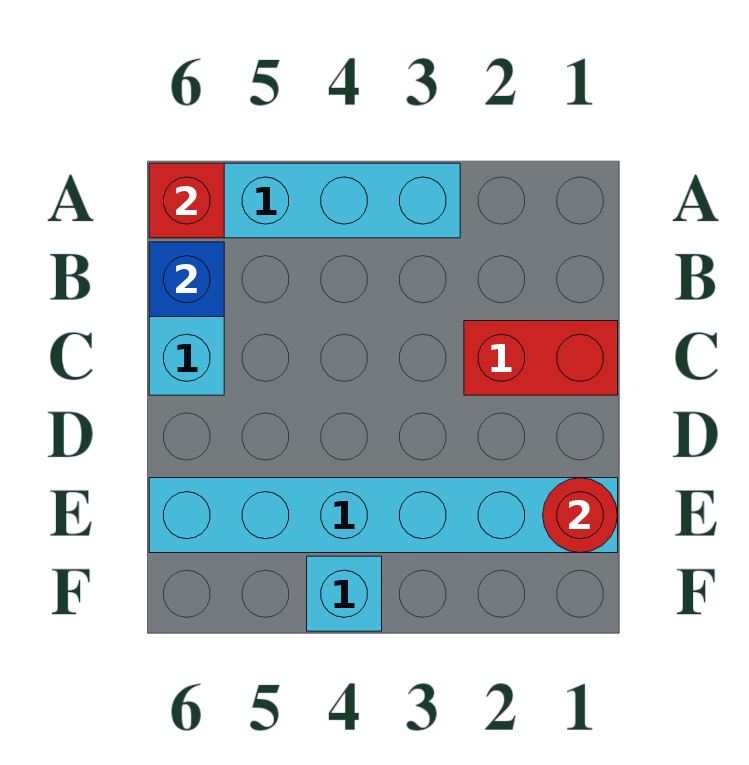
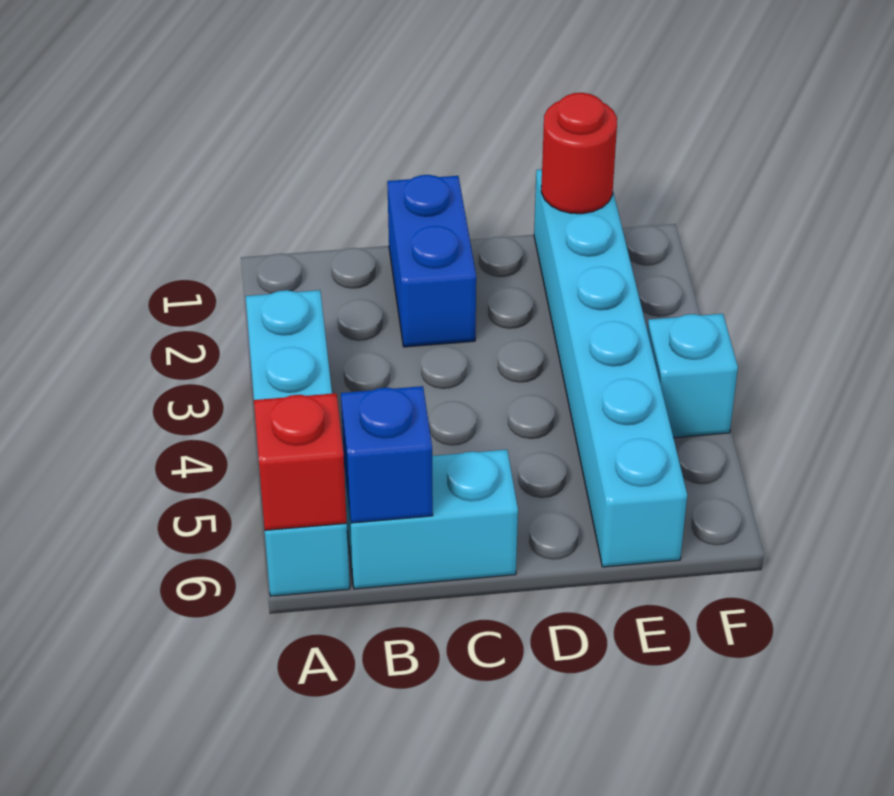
red 1x2 brick [464,321,618,395] -> blue 1x2 brick [387,175,476,347]

